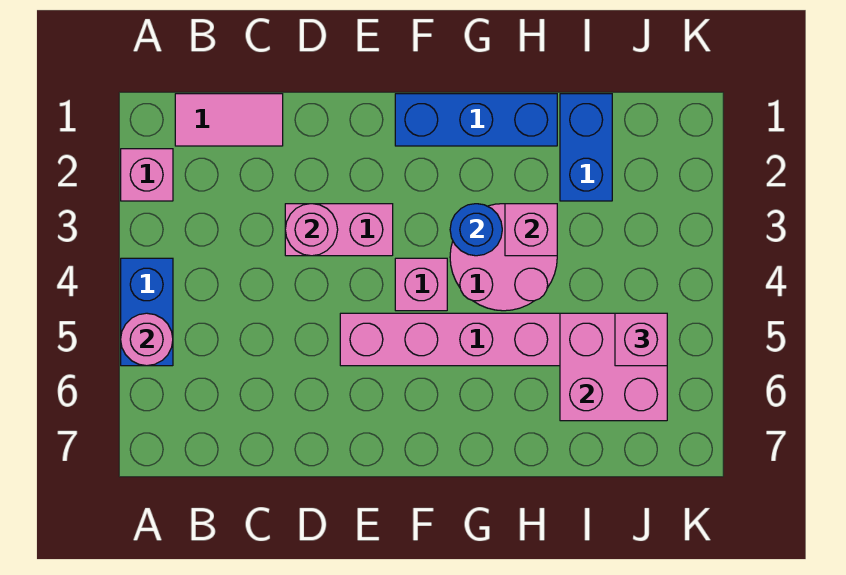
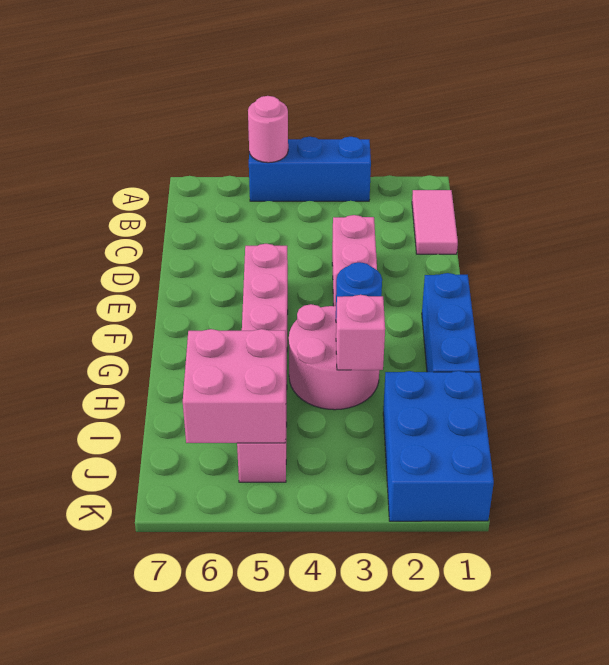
pink 1x1 brick [121,149,173,201] -> none
blue 1x2 brick [121,258,173,366] -> blue 1x3 brick [249,137,371,201]
pink 1x1 round brick [285,204,338,256] -> none
pink 1x1 brick [395,258,447,311] -> none
blue 1x2 brick [560,94,612,201] -> blue 2x3 brick [383,371,494,521]
pink 1x1 brick [615,313,667,366] -> none

